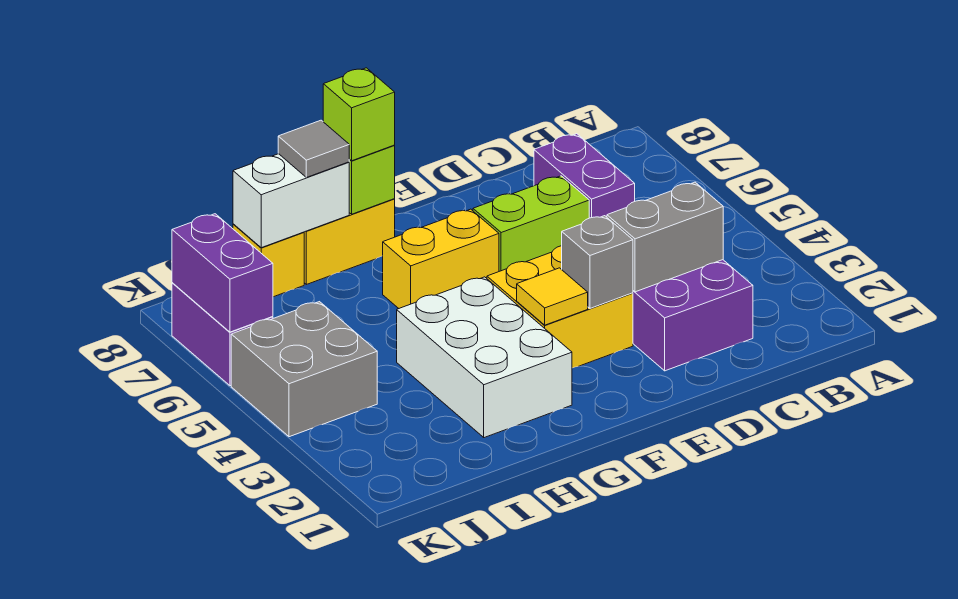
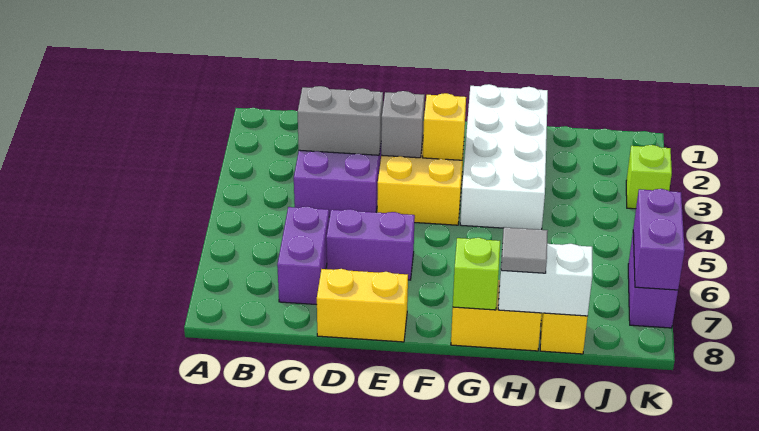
lime 1x2 brick [473,176,589,271] -> purple 1x2 brick [326,209,415,280]
yellow 1x1 tile [517,268,588,325] -> yellow 1x1 brick [423,93,466,160]
yellow 1x2 brick [383,209,499,308] -> yellow 1x2 brick moved to [317,269,408,342]
white 2x3 brick [397,277,572,438] -> white 2x4 brick [460,84,548,230]
lime 1x1 brick [323,68,395,161] -> lime 1x1 brick moved to [626,145,672,209]
grey 2x2 brick [231,302,377,437] -> none

